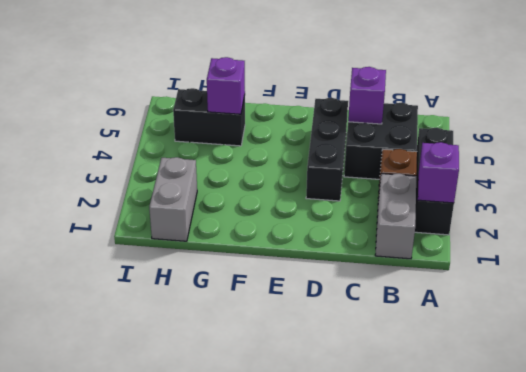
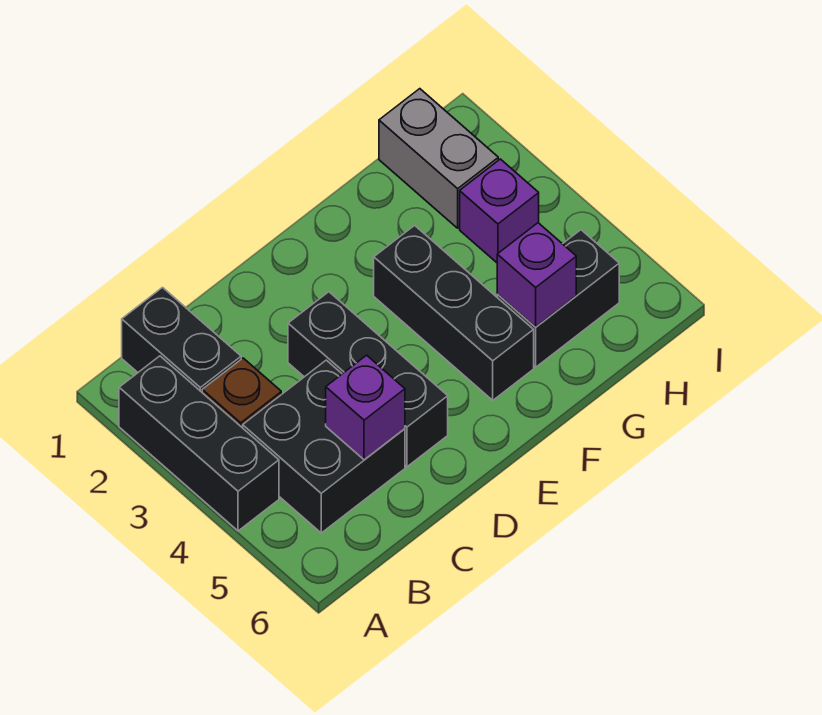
purple 1x1 brick [418,142,459,203] -> purple 1x1 brick moved to [460,159,539,263]
grey 1x2 brick [375,174,416,259] -> black 1x2 brick [122,288,241,392]
none -> black 1x3 brick [374,225,534,400]

